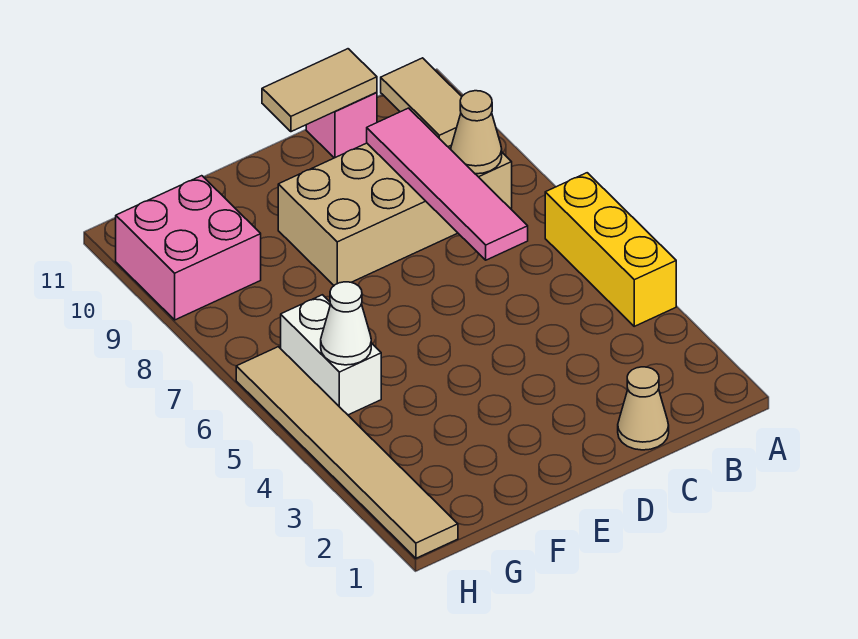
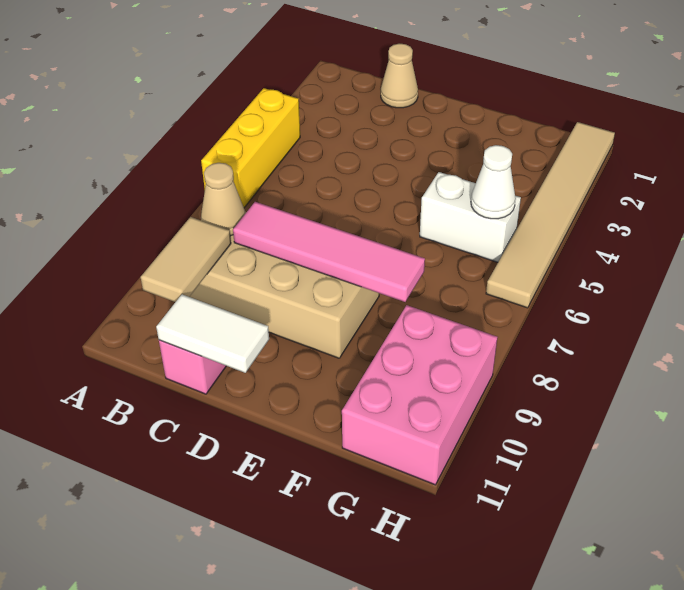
pink 1x4 tile [367,108,528,260] -> pink 1x4 tile turned to [233,202,425,302]
tan 1x2 tile [262,49,377,132] -> white 1x2 tile [156,294,269,373]
white 1x2 brick [281,295,381,415] -> white 1x2 brick turned to [420,172,521,262]
pink 2x2 brick [116,176,261,320] -> pink 2x3 brick [342,305,498,485]

